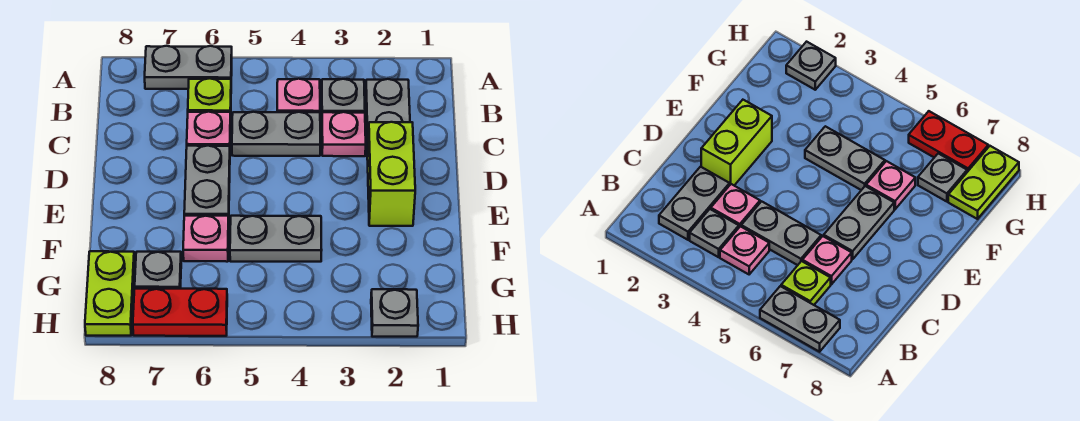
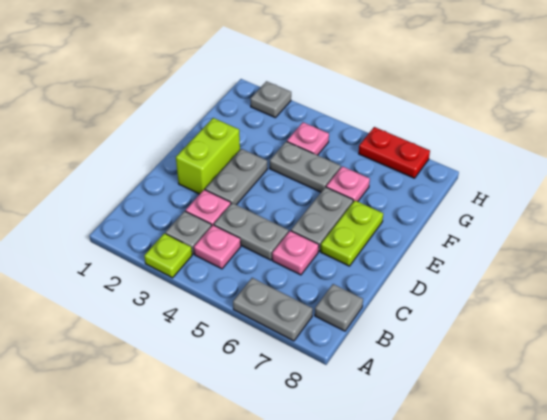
grey 1x2 plate [366,79,410,156] -> grey 1x2 plate moved to [205,149,267,205]
lime 1x1 plate [188,78,231,117] -> lime 1x1 plate moved to [144,233,192,278]
none -> pink 1x1 plate [287,122,329,155]
grey 1x1 plate [135,252,181,289] -> grey 1x1 plate moved to [315,284,363,331]
lime 1x2 plate [85,251,135,336] -> lime 1x2 plate moved to [321,201,383,266]

